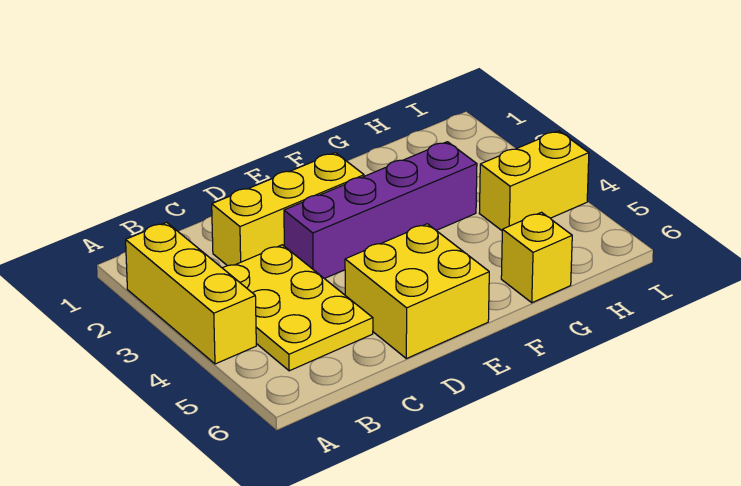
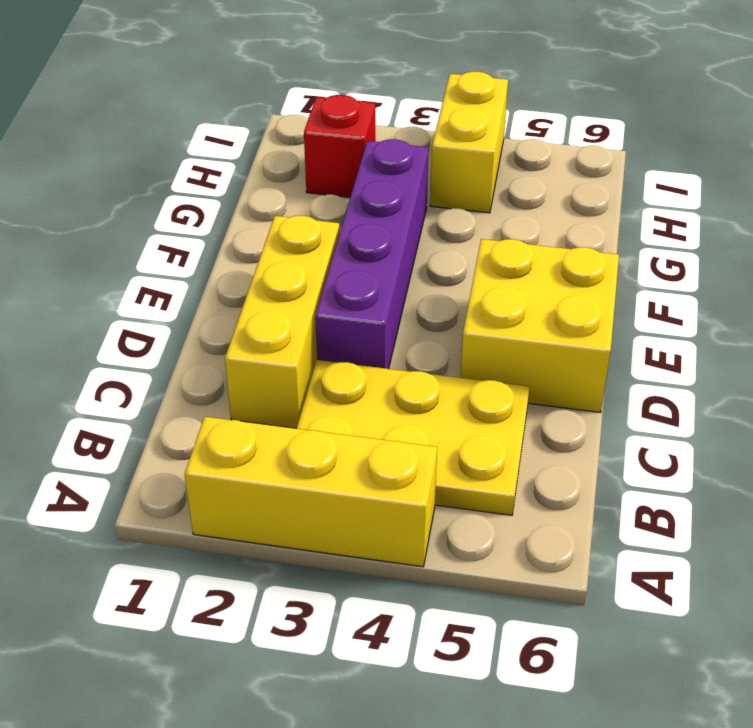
yellow 1x1 brick [501,212,572,303] -> none
none -> red 1x1 brick [304,95,375,197]

